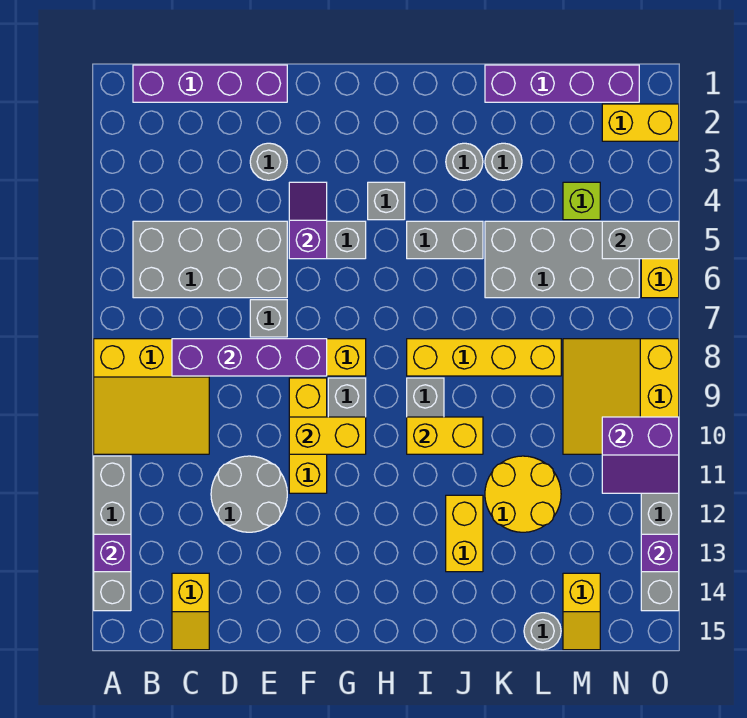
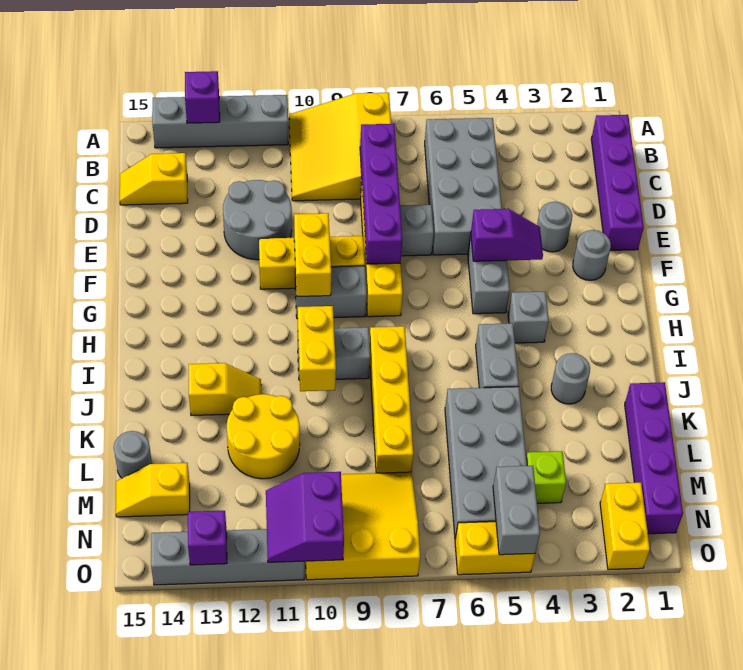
yellow 1x2 brick [446,495,483,572] -> yellow 1x2 slope [189,363,261,415]
grey 1x1 round brick [485,143,522,180] -> grey 1x1 round brick moved to [573,230,611,280]

